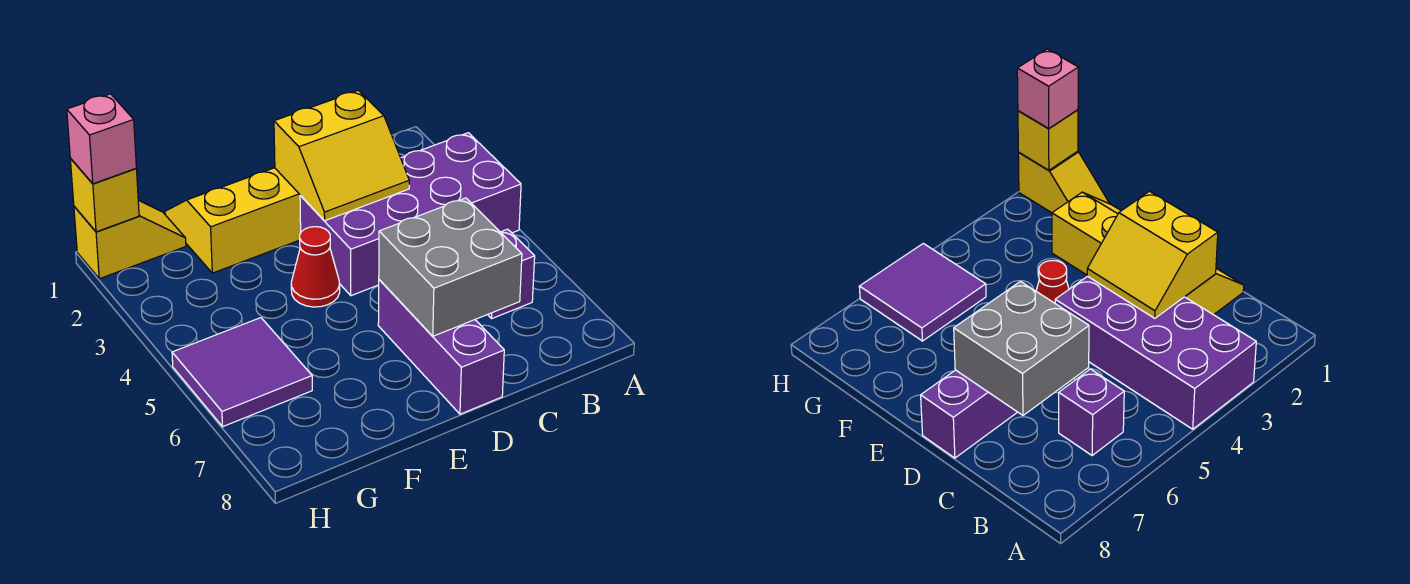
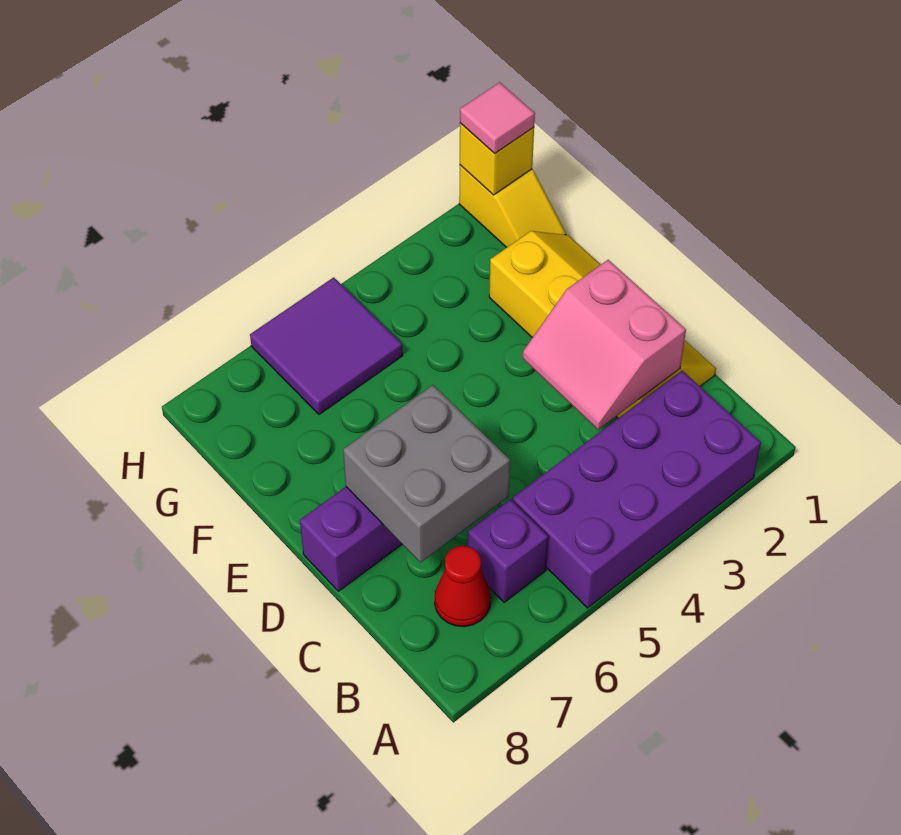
purple 2x4 brick [300,133,521,296] -> purple 2x4 brick turned to [513,371,761,608]
yellow 2x2 slope [274,90,409,221] -> pink 2x2 slope [523,260,686,430]
red 1x1 cone [291,227,340,307] -> red 1x1 cone moved to [435,546,491,627]
pink 1x1 brick [67,94,136,184] -> pink 1x1 tile [460,82,535,154]

